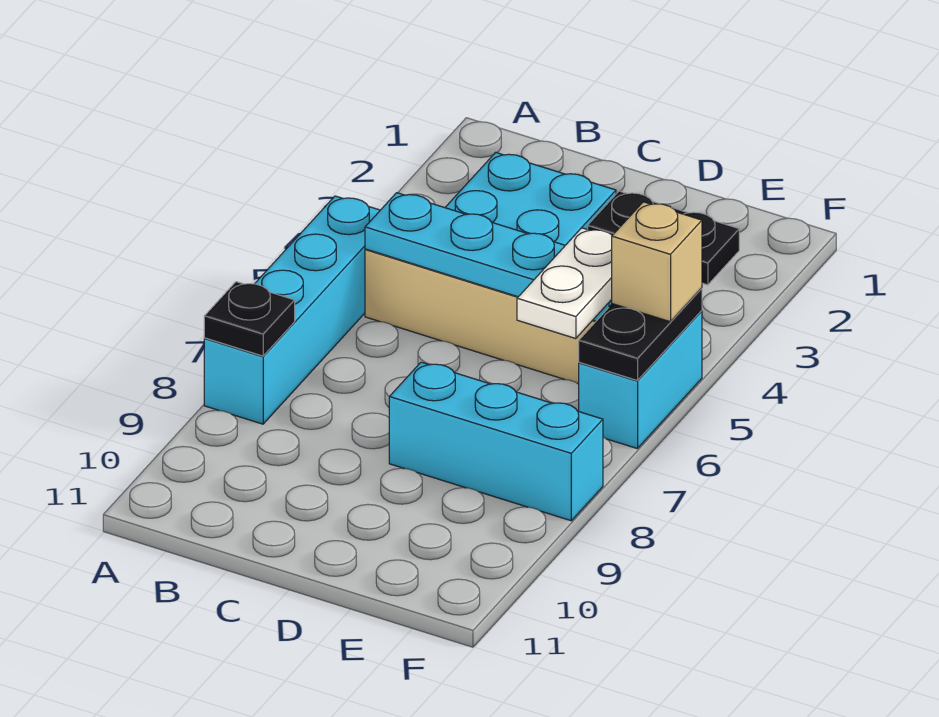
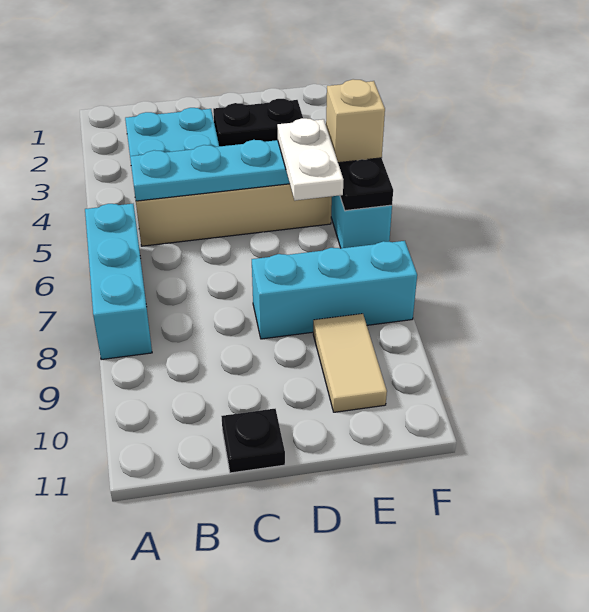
cyan 1x4 brick [204,196,380,424] -> cyan 1x3 brick [85,204,152,360]
black 1x1 plate [204,282,295,356] -> black 1x1 plate moved to [221,409,285,473]
none -> tan 1x2 tile [313,314,387,412]

